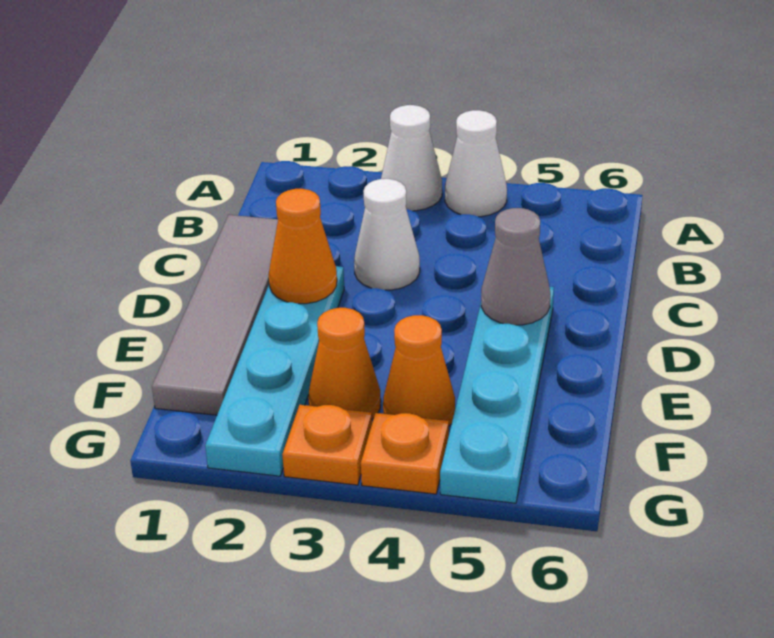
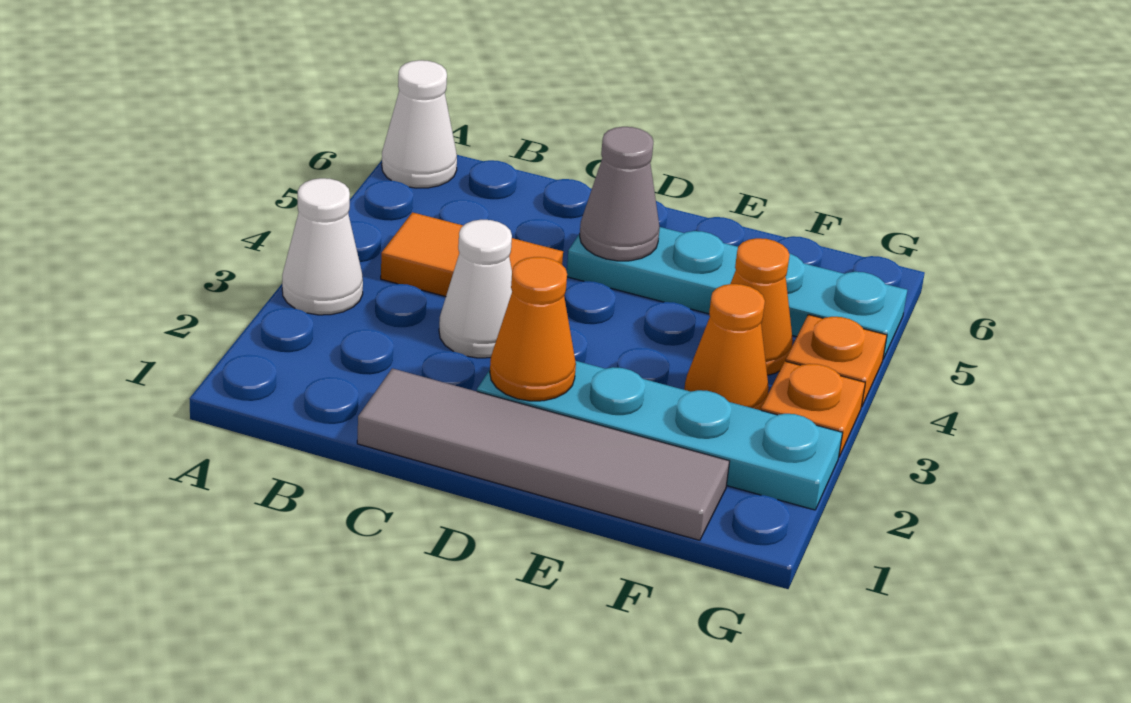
white 1x1 cone [445,110,507,217] -> white 1x1 cone moved to [382,60,457,188]
none -> orange 1x2 tile [381,212,563,297]

